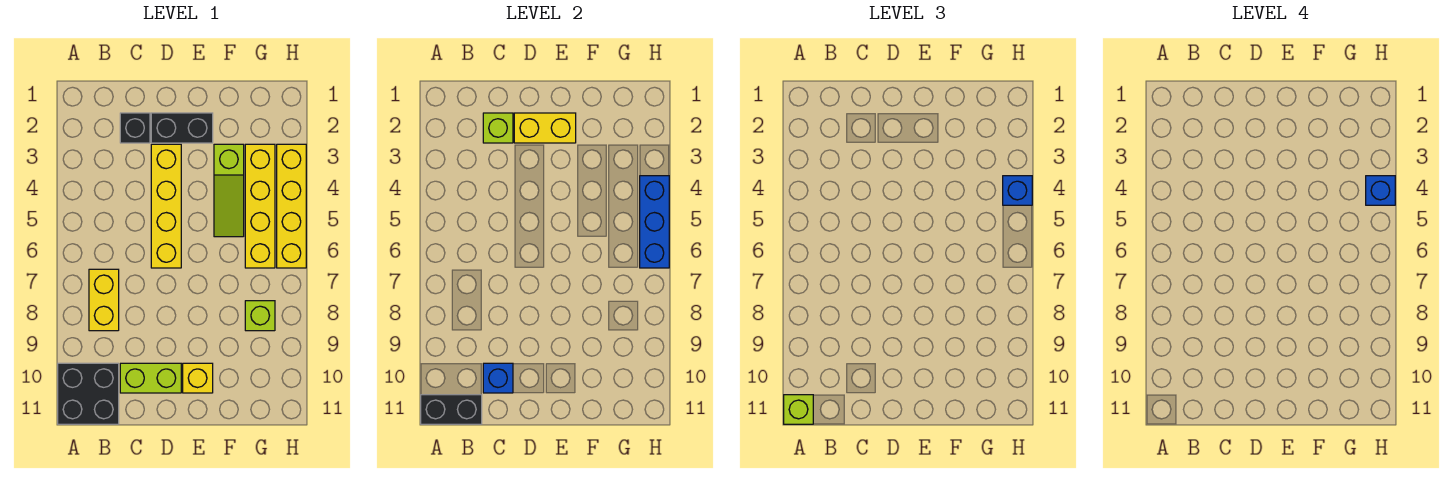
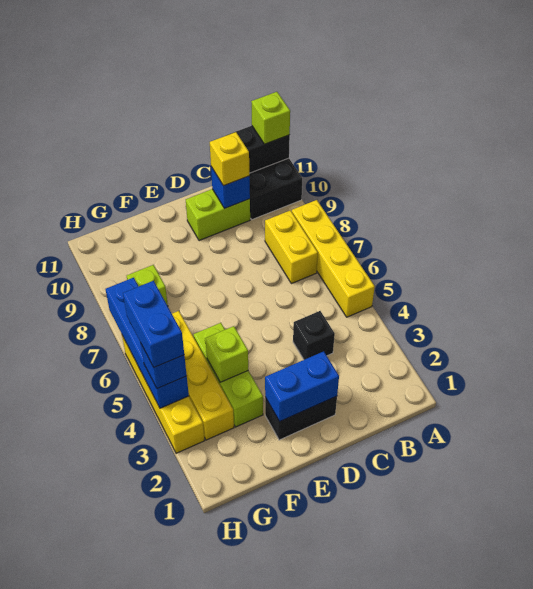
black 1x1 brick [120,113,150,143] -> black 1x1 brick moved to [293,311,335,360]
lime 1x1 brick [483,113,513,143] -> lime 1x1 brick moved to [205,326,248,382]
yellow 1x2 brick [514,113,576,143] -> blue 1x2 brick [265,351,339,422]
yellow 1x4 brick [151,144,181,268] -> yellow 1x4 brick moved to [292,200,375,317]
yellow 1x1 brick [183,363,213,393] -> yellow 1x1 brick moved to [210,132,249,186]
lime 1x3 slope [214,144,244,237] -> lime 1x3 brick [194,323,263,427]
blue 1x3 brick [640,176,669,268] -> blue 1x4 brick [106,278,189,408]
blue 1x1 brick [1366,176,1395,205] -> blue 1x2 brick [123,281,184,367]

